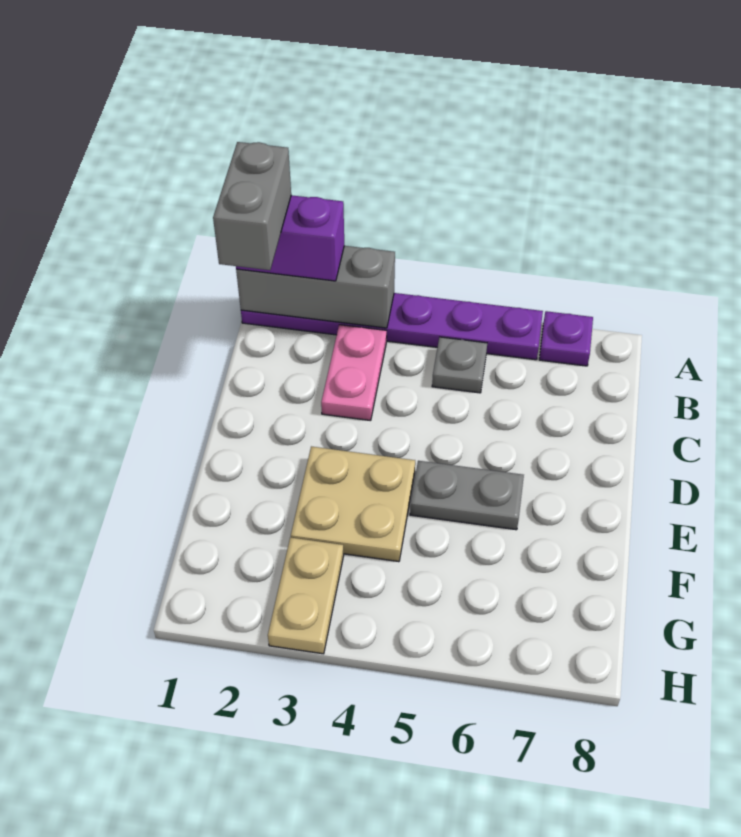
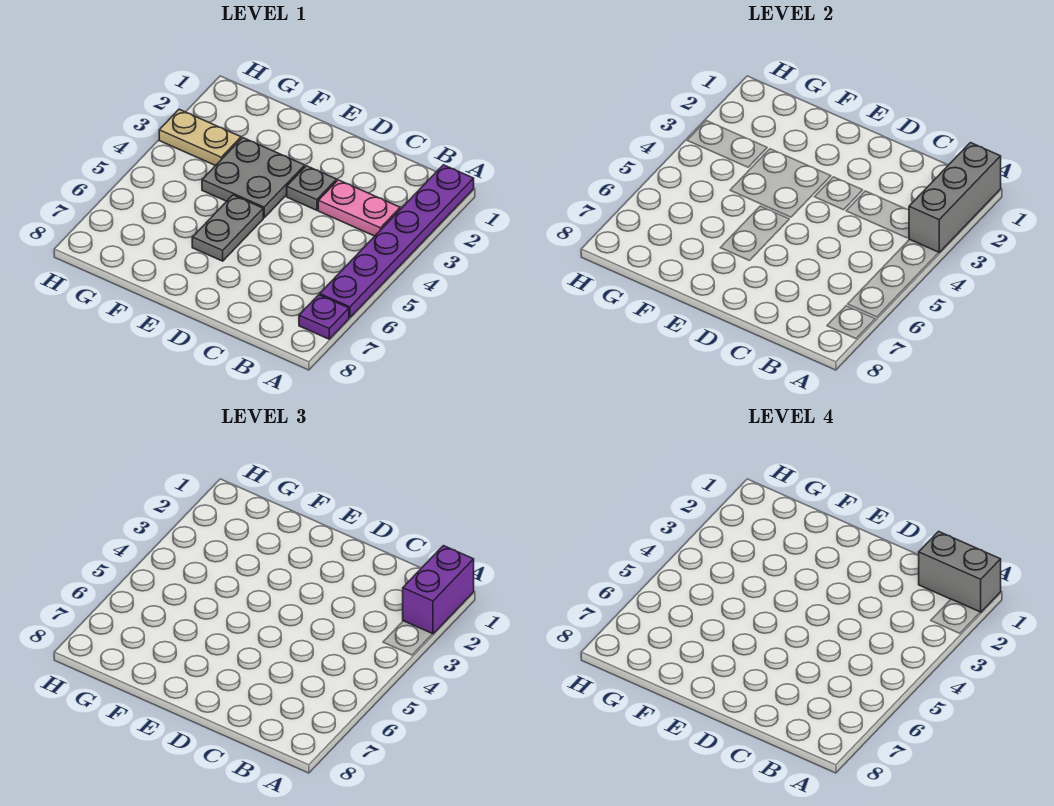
grey 1x1 plate [432,337,487,393] -> grey 1x1 plate moved to [287,166,337,210]
tan 2x2 plate [291,446,415,562] -> grey 2x2 plate [202,138,305,218]

